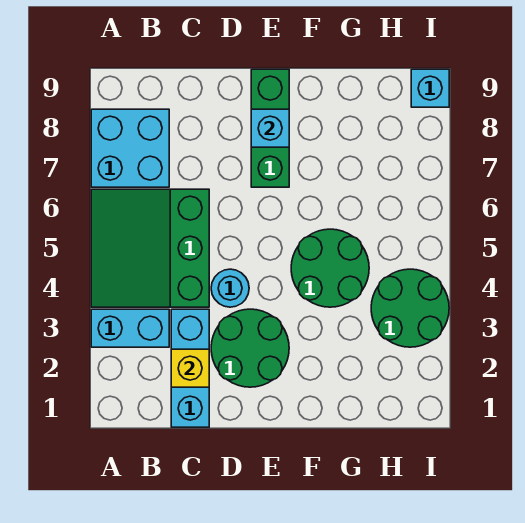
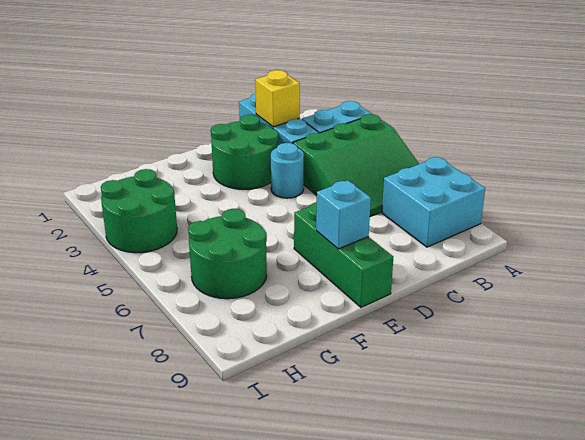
green 3x3 slope [91,189,209,307] -> green 3x3 slope turned to [293,114,419,217]
green 2x2 round brick [291,229,369,307] -> green 2x2 round brick moved to [188,209,267,299]
cyan 1x1 brick [411,69,449,107] -> none

